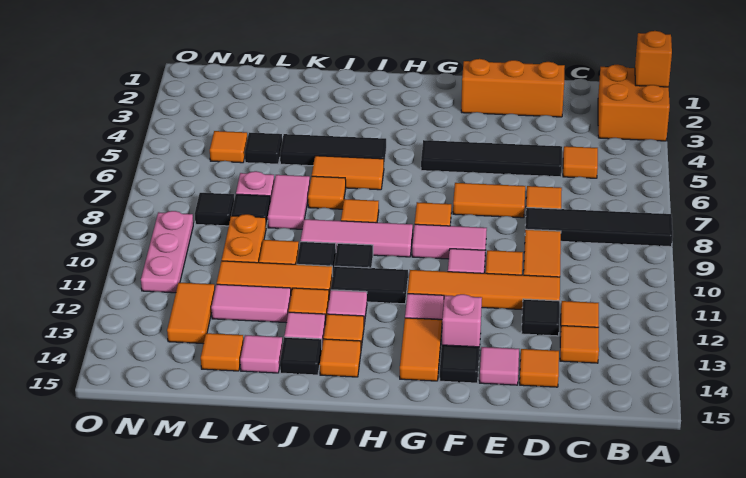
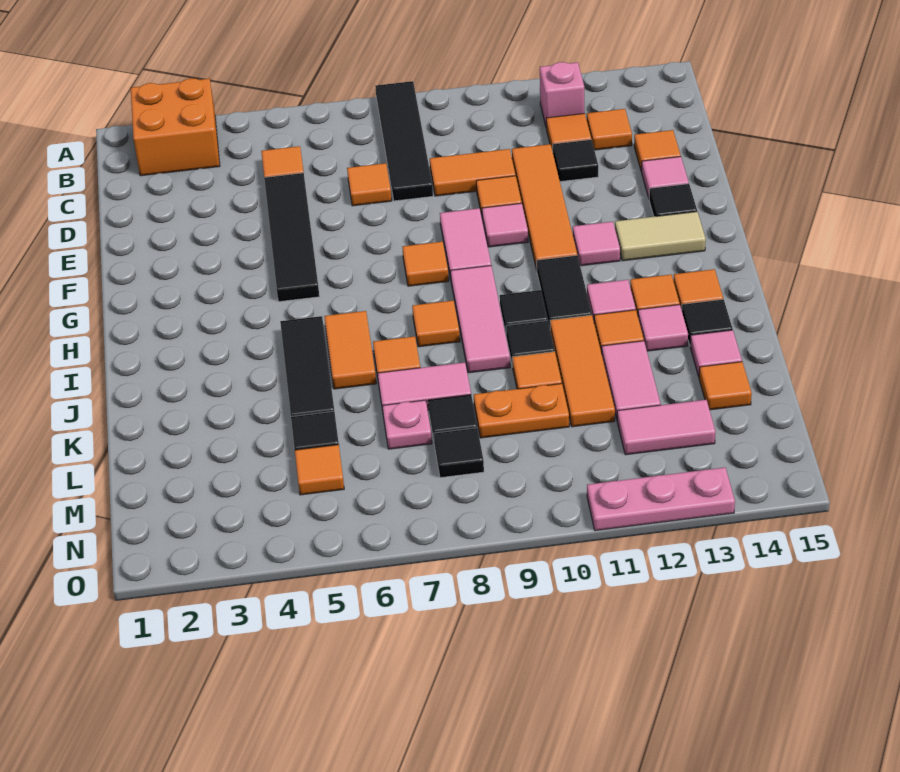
orange 1x1 brick [635,31,672,87] -> none
orange 1x3 brick [461,59,565,117] -> none
orange 1x2 tile [453,183,525,218] -> none
pink 1x1 brick [442,294,482,350] -> pink 1x1 brick moved to [540,62,584,128]
orange 1x2 tile [400,318,442,381] -> tan 1x2 tile [615,212,706,261]
orange 1x2 tile [167,283,215,344] -> pink 1x2 tile [617,400,715,455]
pink 1x3 plate [141,211,193,293] -> pink 1x3 plate moved to [587,467,735,531]

